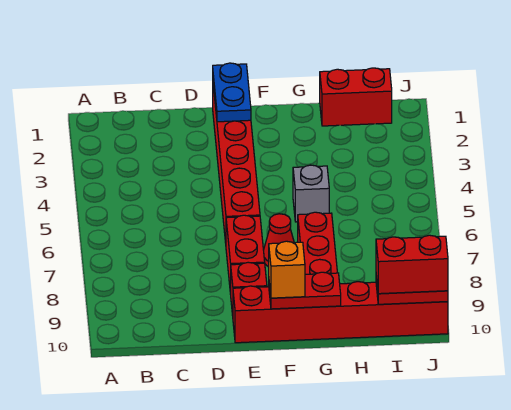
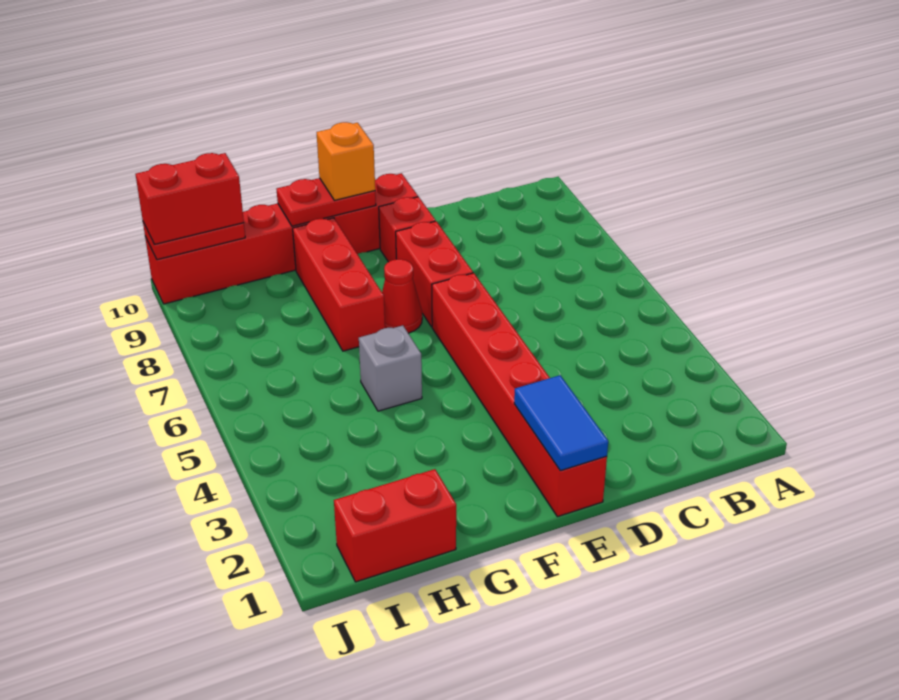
blue 1x2 plate [213,63,251,122] -> blue 1x2 tile [514,375,608,471]

